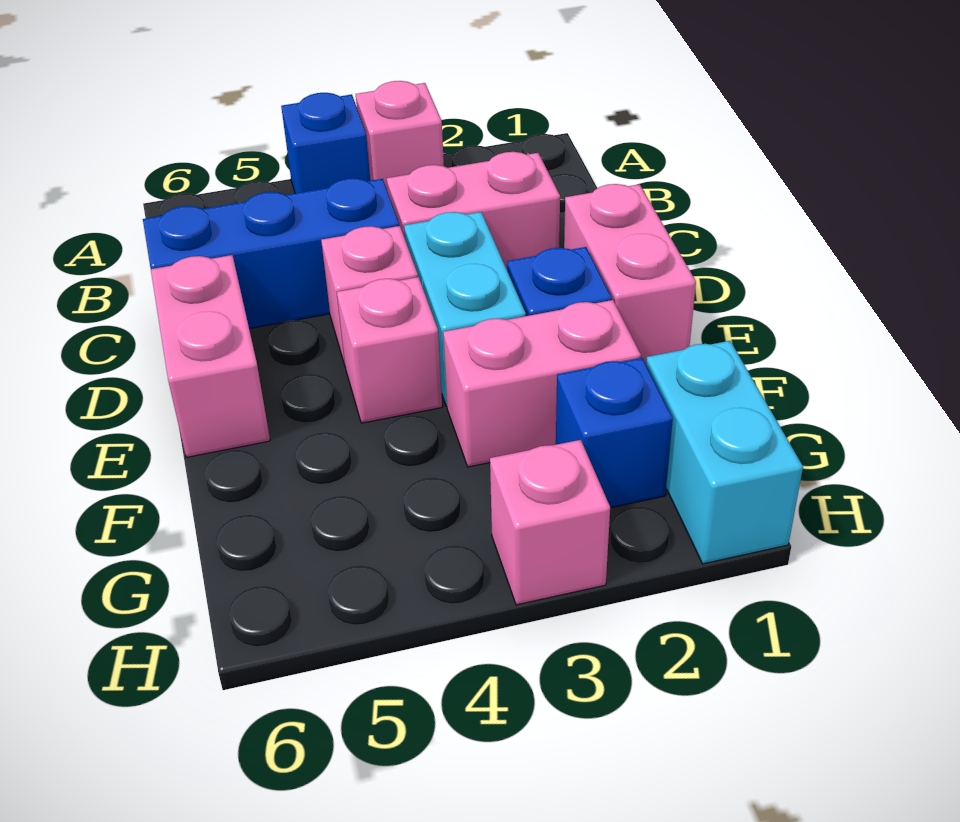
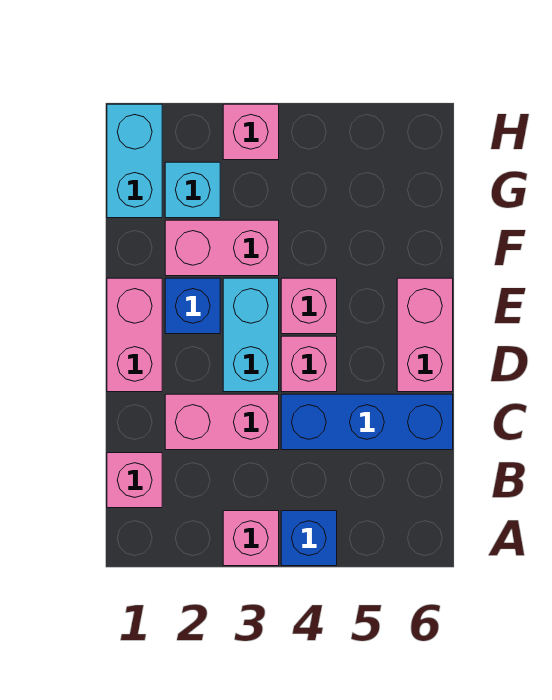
none -> pink 1x1 brick [107,453,162,508]
blue 1x1 brick [556,358,673,508] -> cyan 1x1 brick [165,162,220,218]

